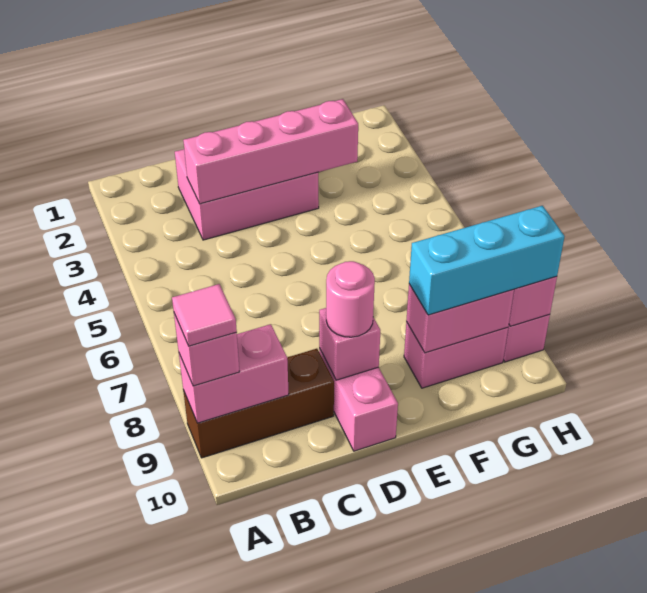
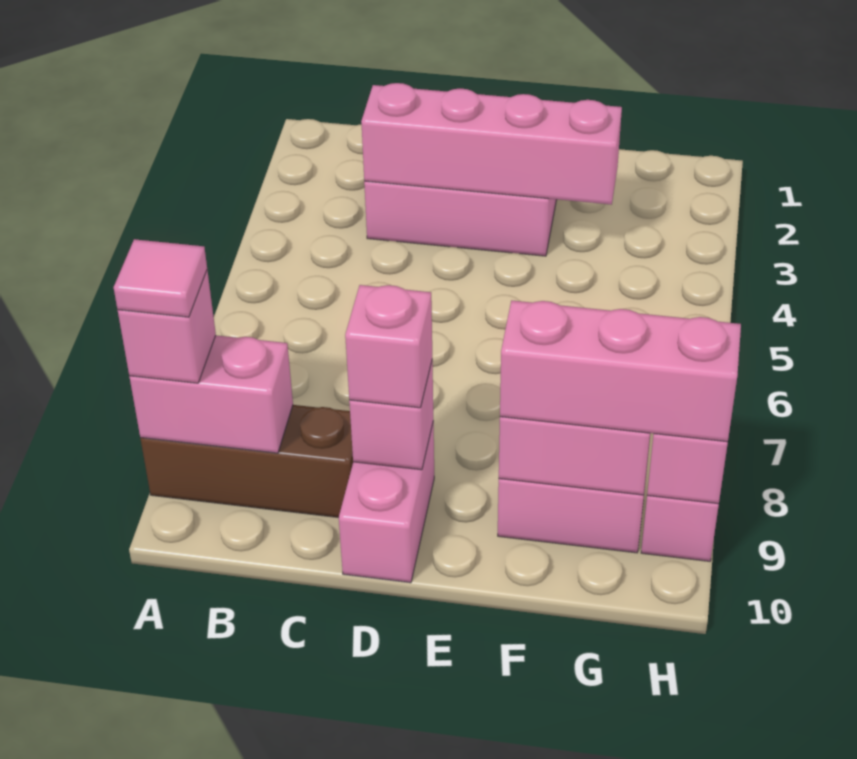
pink 1x1 round brick [326,261,375,337] -> pink 1x1 brick [345,285,432,408]
cyan 1x3 brick [409,206,565,315] -> pink 1x3 brick [500,301,741,442]

